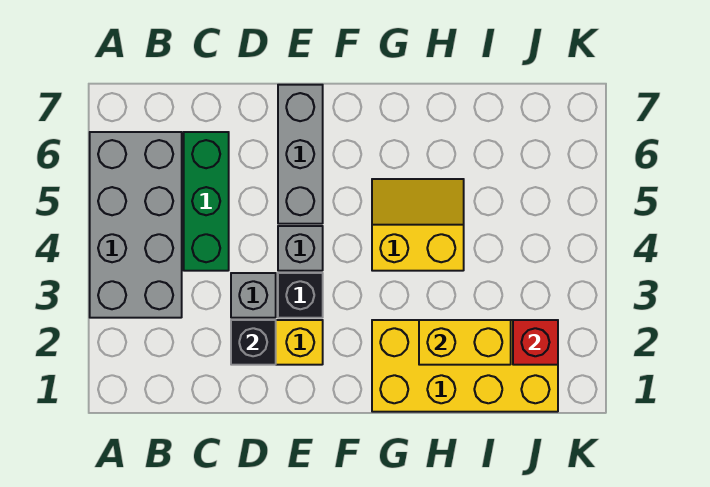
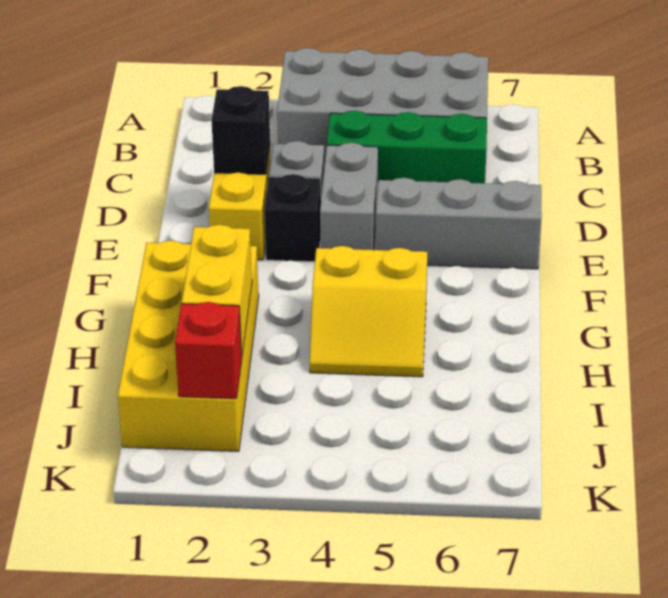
grey 1x1 brick [278,226,323,271] -> grey 1x2 brick [320,143,378,250]
yellow 2x2 slope [372,179,464,271] -> yellow 2x2 slope turned to [310,246,427,377]

